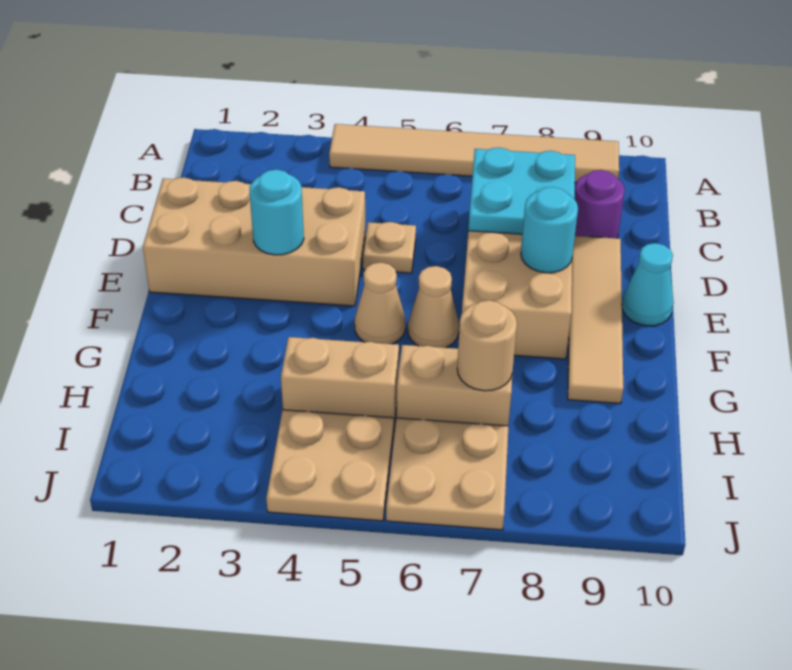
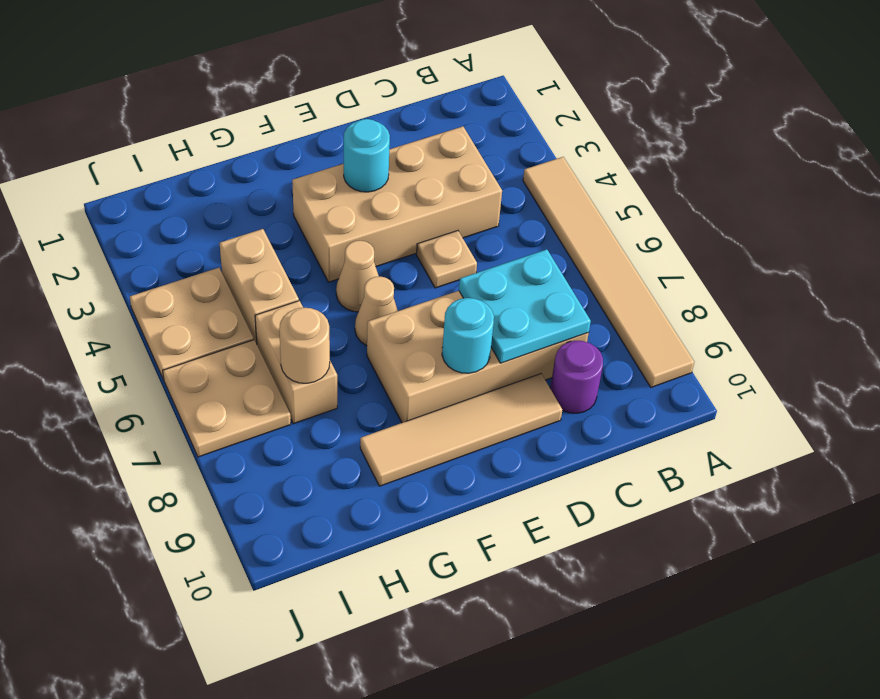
tan 2x4 brick [143,177,365,306] -> tan 2x4 brick turned to [292,126,502,282]
cyan 1x1 cone [622,243,674,326] -> none

